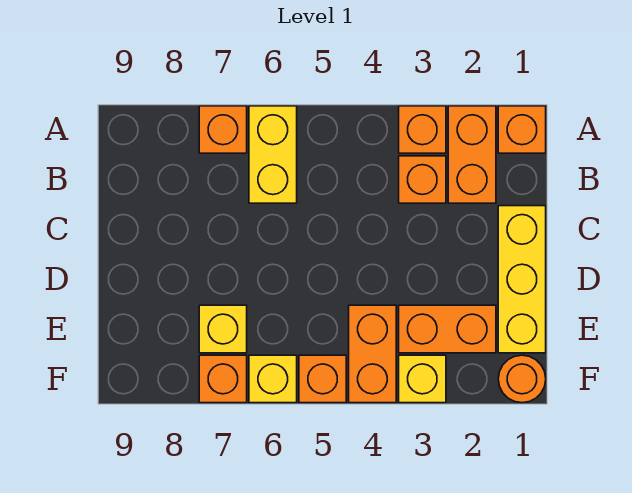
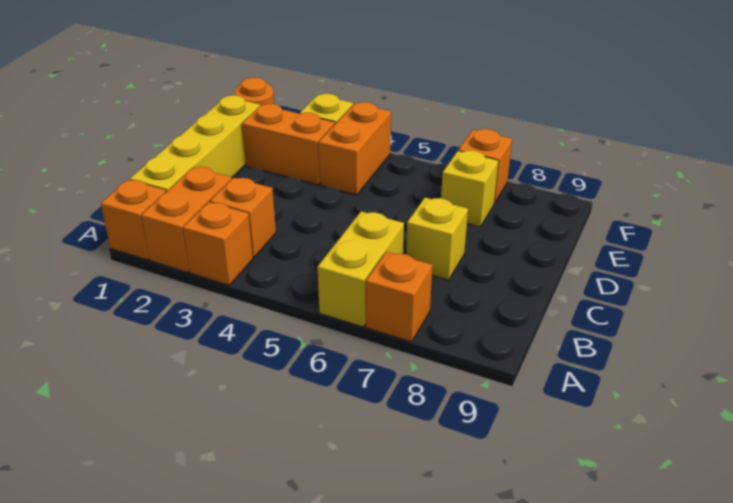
yellow 1x3 brick [498,206,546,353] -> yellow 1x4 brick [130,95,260,192]
orange 1x1 brick [299,355,346,403] -> none
yellow 1x1 brick [249,355,297,403] -> yellow 1x1 brick moved to [406,198,468,280]

